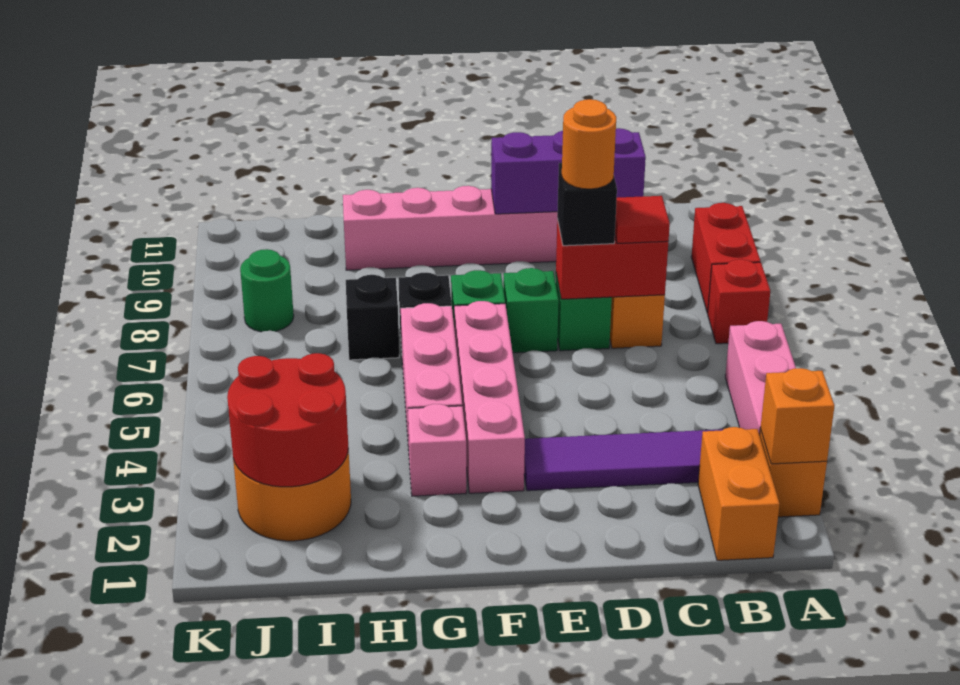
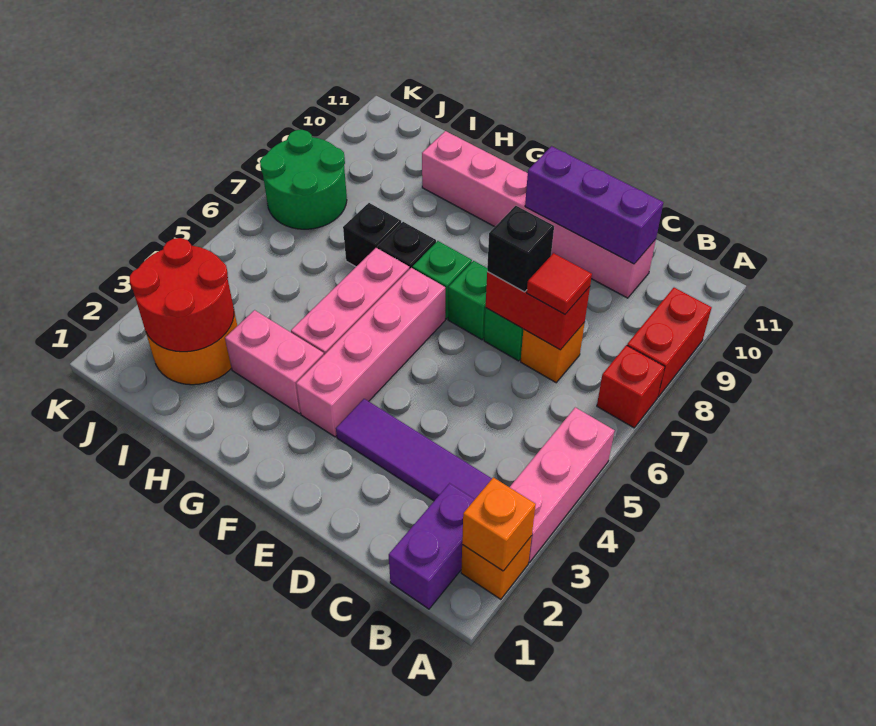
orange 1x2 brick [698,427,780,560] -> purple 1x2 brick [389,483,475,609]
orange 1x1 round brick [562,99,616,189] -> none
pink 1x1 brick [408,404,466,496] -> pink 1x2 brick [225,310,324,414]
green 1x1 round brick [240,249,294,332] -> green 2x2 round brick [260,130,347,229]

